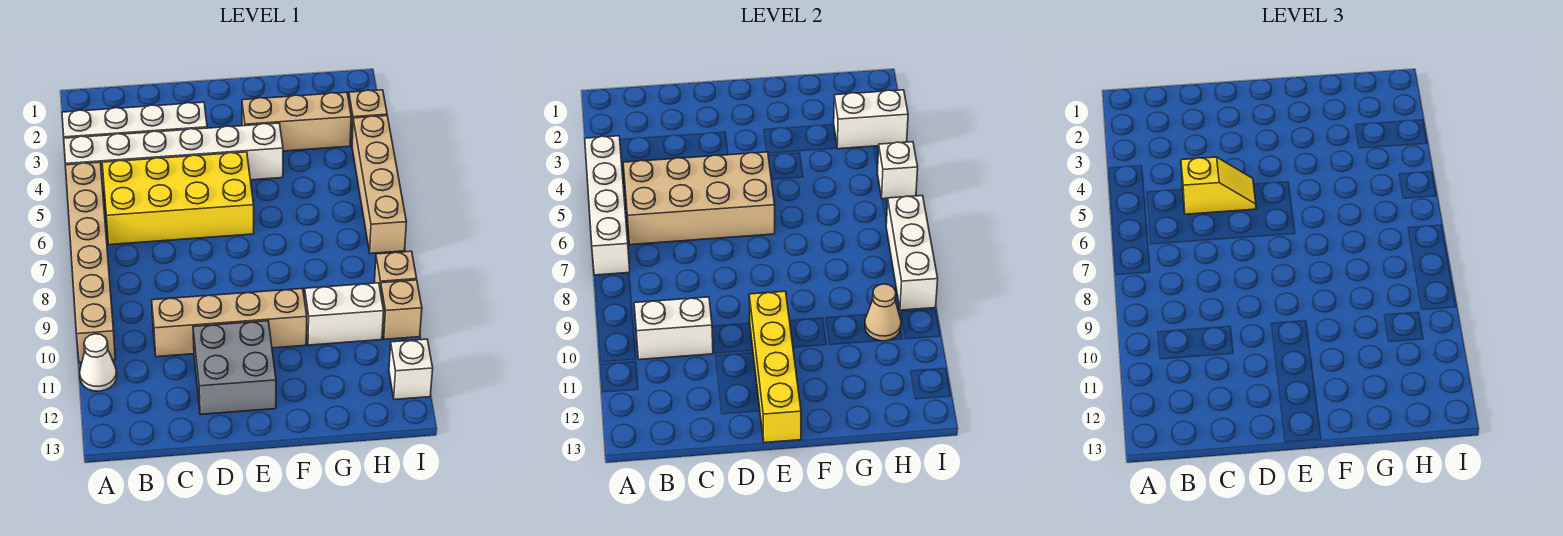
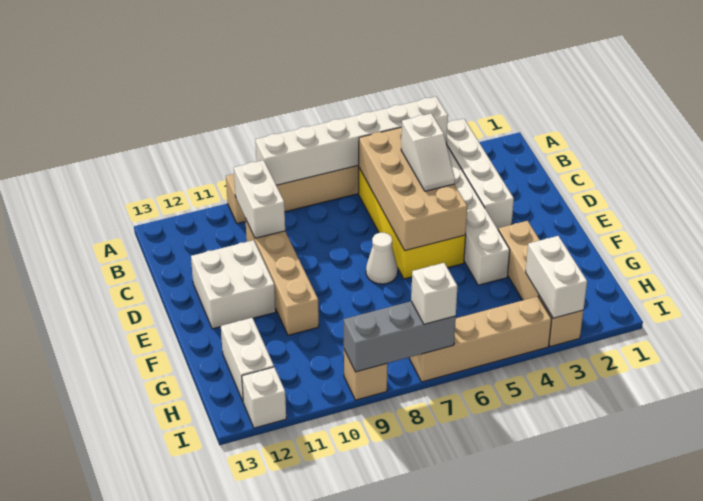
white 1x4 brick [585,136,630,275] -> white 1x6 brick [255,97,448,185]
white 1x1 cone [80,334,117,391] -> white 1x1 cone moved to [366,233,398,284]
yellow 1x2 slope [1181,157,1256,214] -> white 1x2 slope [401,114,455,191]
grey 2x2 brick [193,321,276,414] -> white 2x2 brick [191,240,276,329]
yellow 1x4 brick [749,291,801,443] -> none
white 1x2 brick [304,283,384,345] -> white 1x2 brick moved to [221,318,274,401]
tan 1x1 cone [865,284,901,341] -> none
white 1x1 brick [877,142,918,199] -> white 1x1 brick moved to [411,263,458,324]
white 1x3 brick [886,196,938,310] -> grey 1x3 brick [344,301,456,372]
tan 1x1 brick [380,280,422,339] -> none

